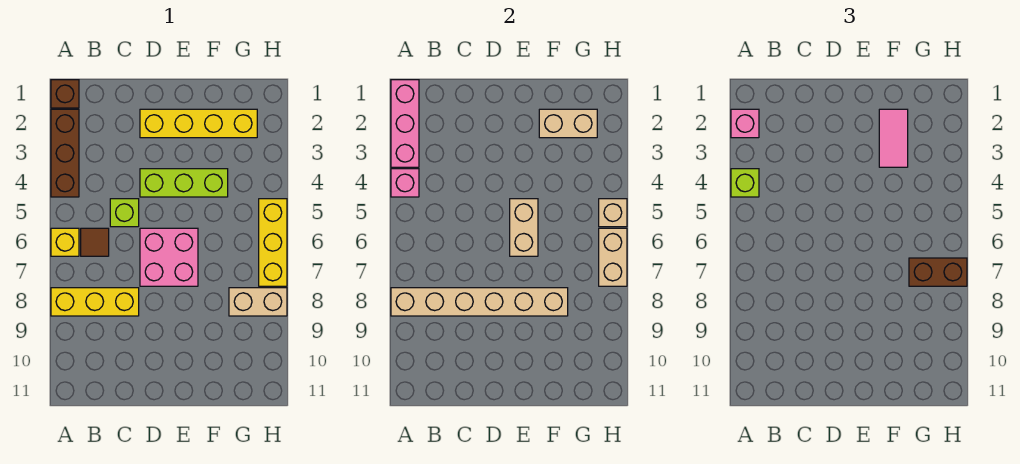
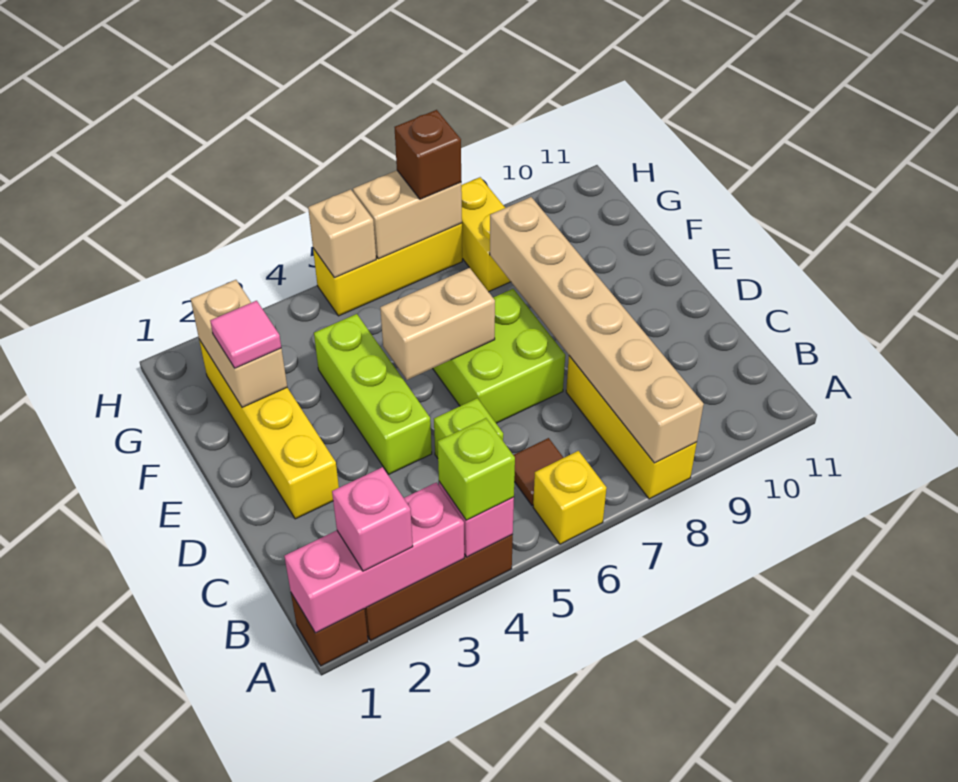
pink 2x2 brick [140,228,198,286] -> lime 2x2 brick [433,289,565,423]
pink 1x2 tile [879,109,908,167] -> pink 1x1 tile [210,301,281,368]
brown 1x2 brick [909,258,967,286] -> brown 1x1 brick [394,110,461,199]
tan 1x2 brick [229,288,287,316] -> yellow 1x2 brick [461,177,511,292]

